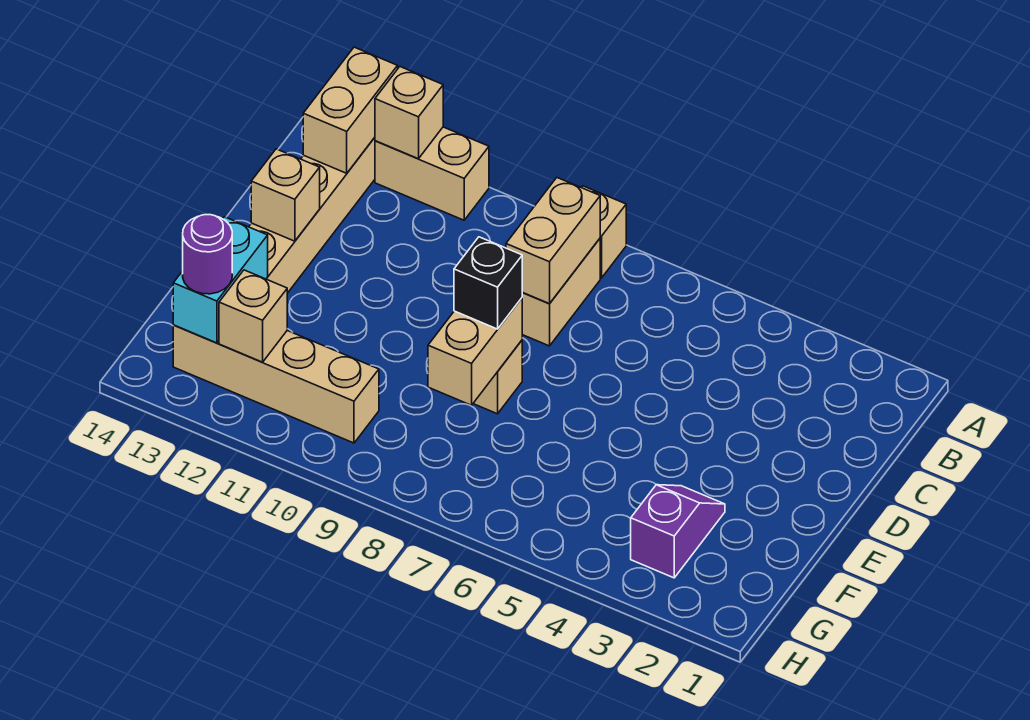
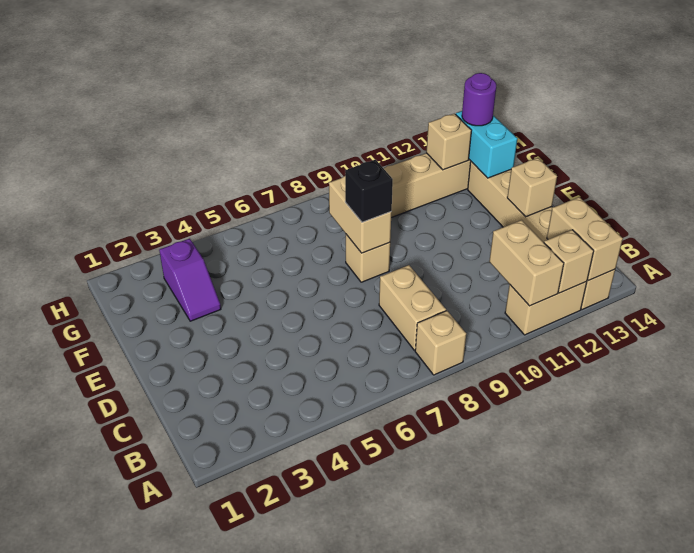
tan 1x2 brick [506,178,600,304] -> tan 1x2 brick moved to [489,220,564,306]

